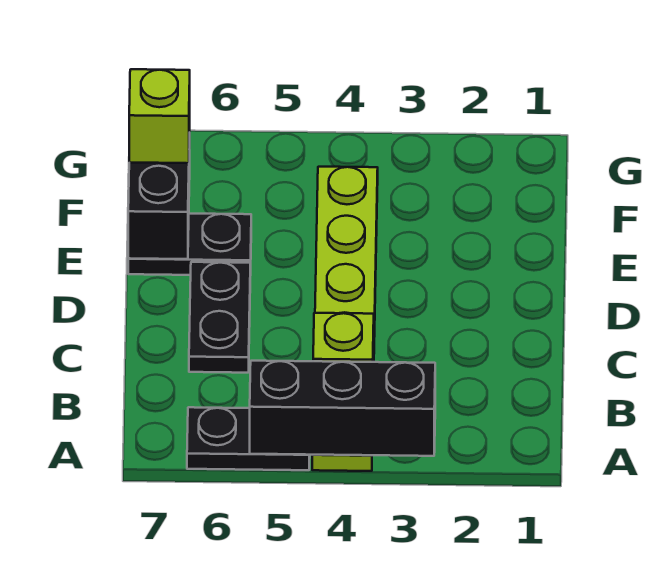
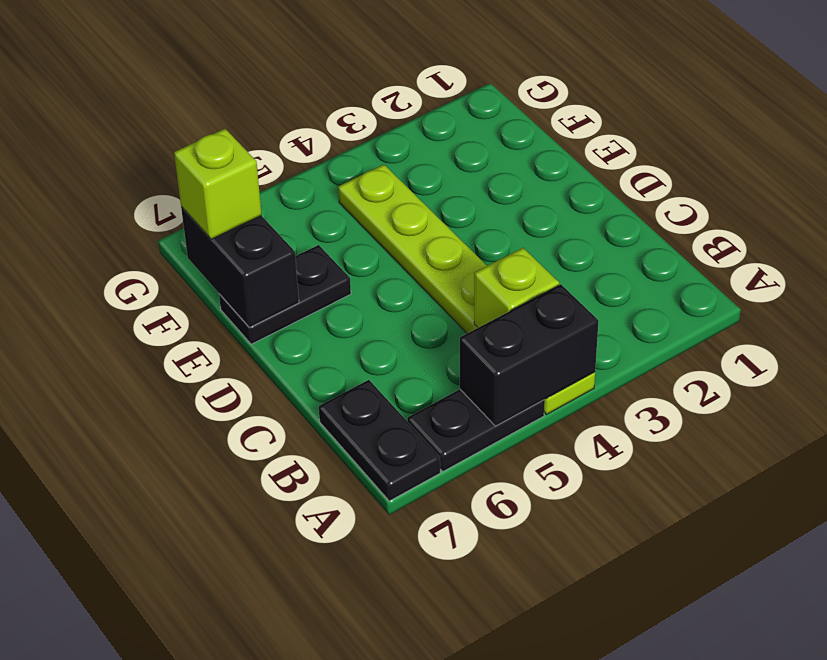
black 1x3 brick [250,361,435,456] -> black 1x2 brick [460,285,599,426]
black 1x2 plate [189,262,250,373] -> black 1x2 plate moved to [319,380,440,501]

